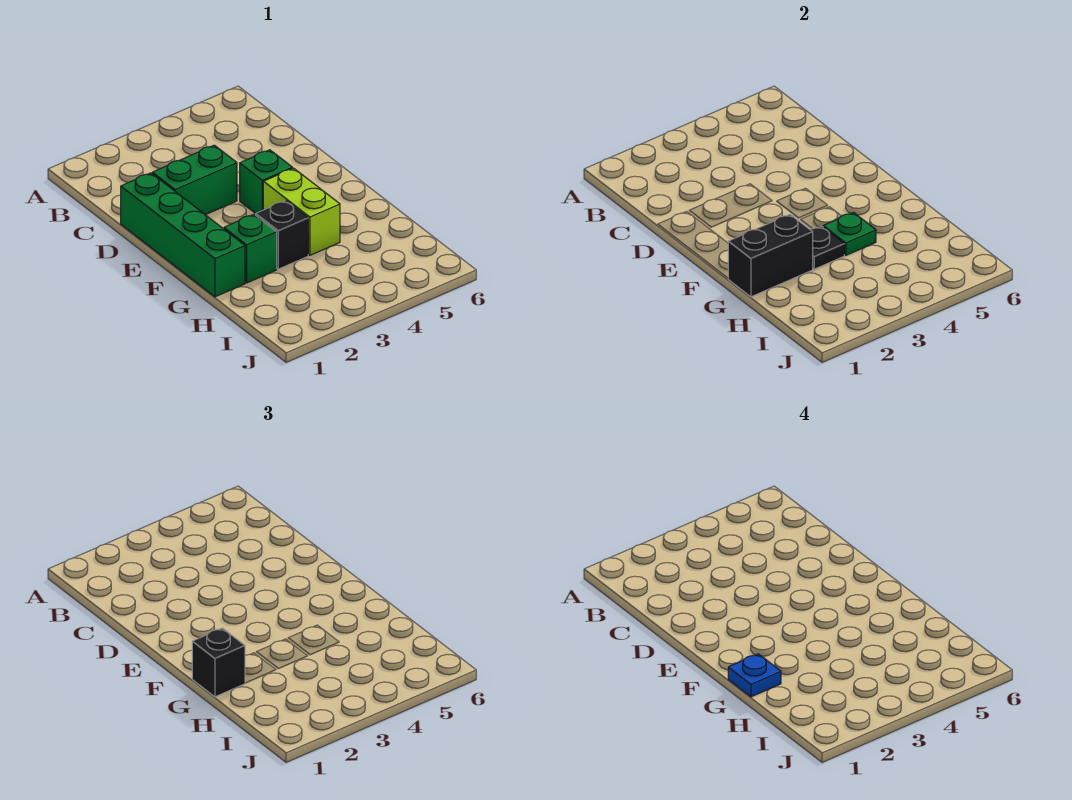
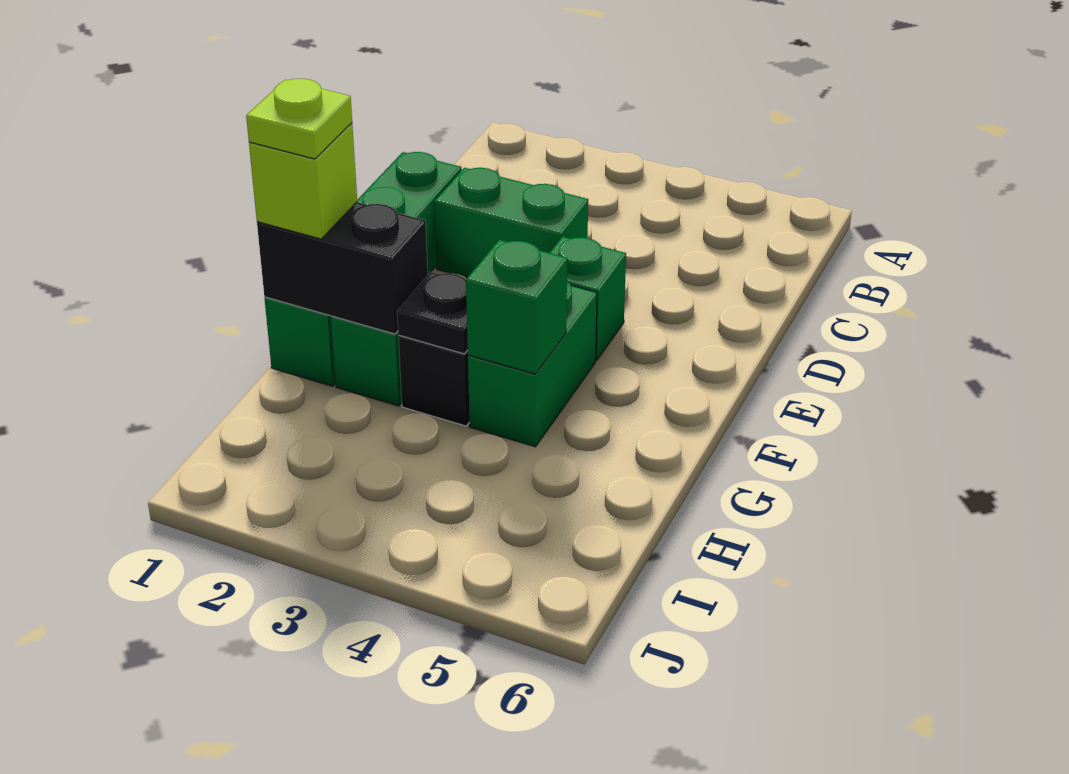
lime 1x2 brick [263,168,340,255] -> green 1x2 brick [468,282,597,447]
black 1x1 brick [192,628,245,697] -> lime 1x1 brick [249,123,357,239]
blue 1x1 plate [728,654,781,697] -> lime 1x1 plate [246,79,352,159]
green 1x1 plate [823,212,876,255] -> green 1x1 brick [466,240,567,374]

